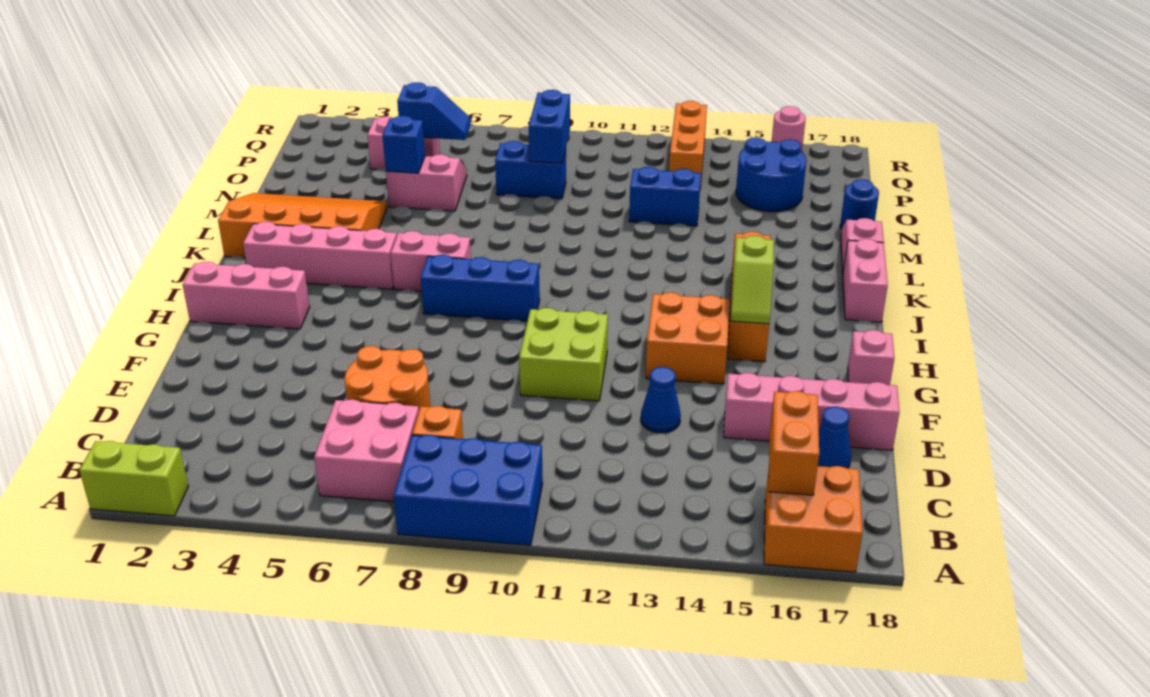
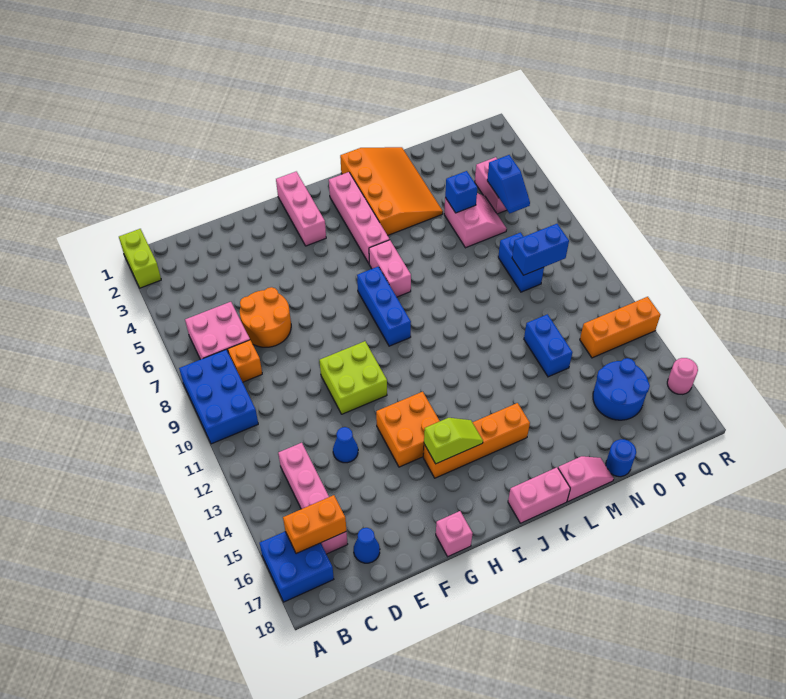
orange 2x2 brick [764,466,863,572] -> blue 2x2 brick [260,532,334,602]
pink 1x4 brick [724,373,900,450] -> pink 1x4 brick moved to [278,443,348,554]
lime 1x2 slope [731,236,774,324] -> lime 1x2 slope turned to [424,418,483,464]

